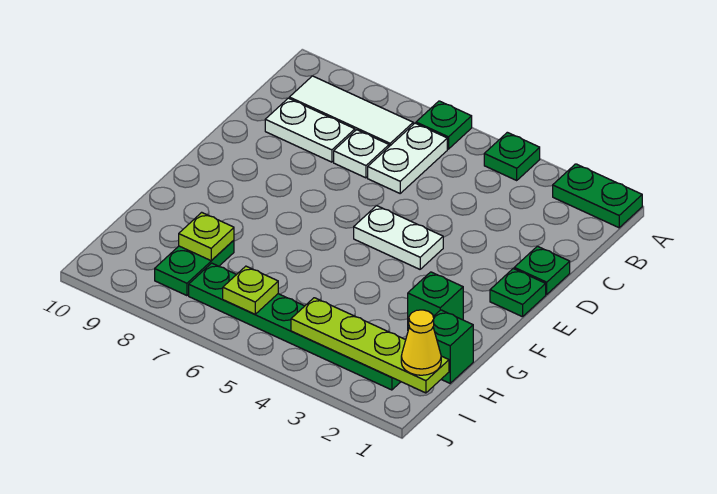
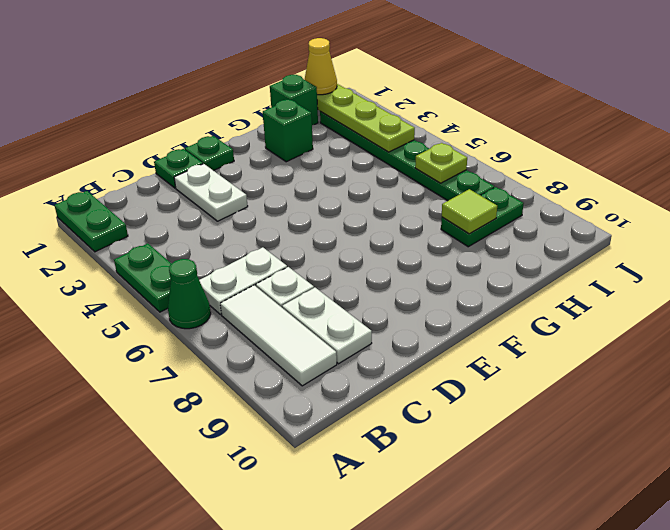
green 1x1 plate [484,132,540,180] -> green 1x2 plate [114,243,171,312]
green 1x1 plate [416,101,472,149] -> green 1x1 cone [168,259,211,329]
white 1x2 plate [354,206,443,269] -> white 1x2 plate moved to [174,164,248,221]
lime 1x1 plate [179,212,234,261] -> lime 1x1 tile [442,189,497,234]

